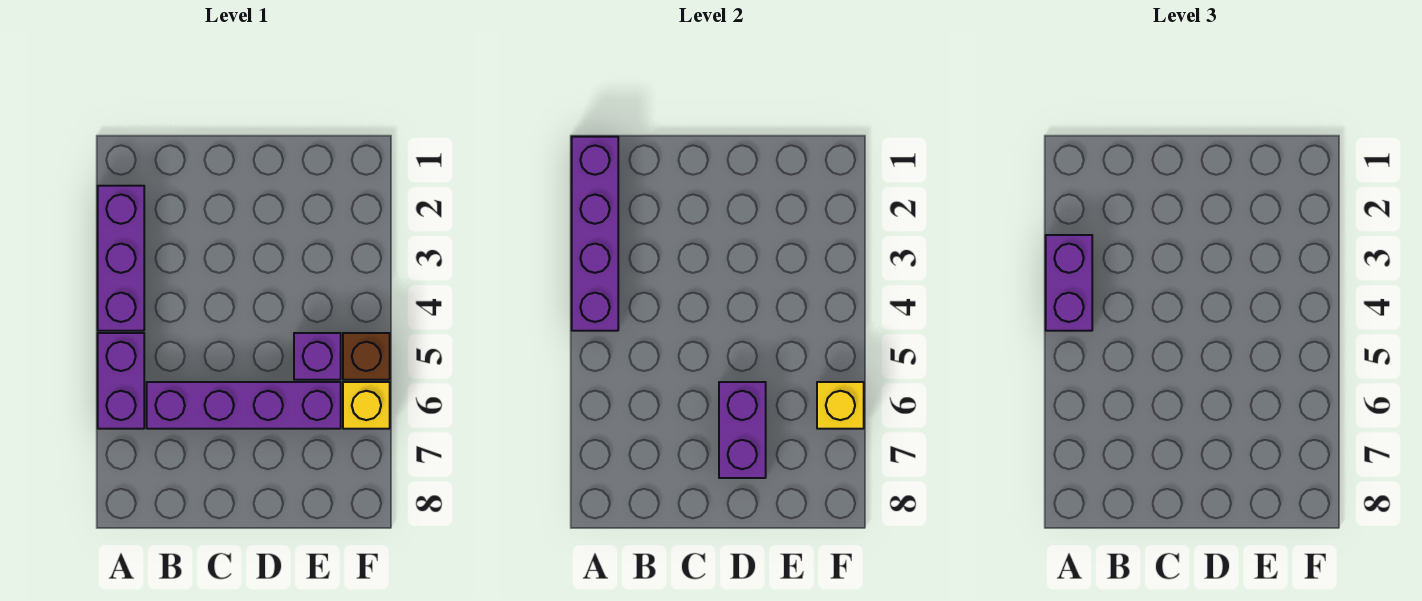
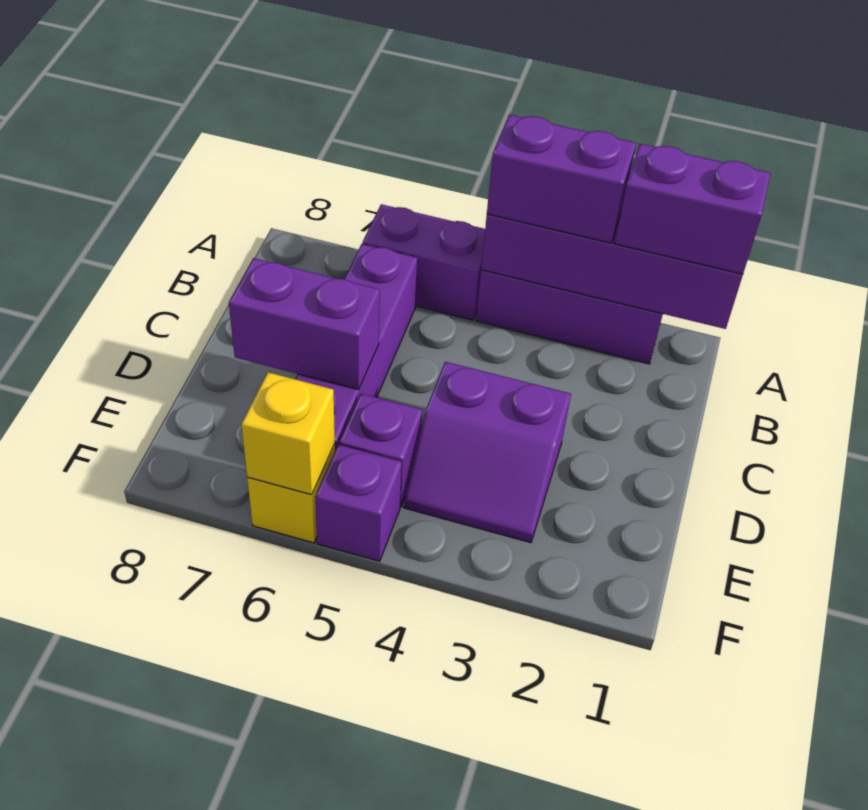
none -> purple 1x2 brick [615,144,770,274]
none -> purple 2x2 slope [404,362,571,543]
brown 1x1 brick [343,333,390,380] -> purple 1x1 brick [315,445,402,561]

